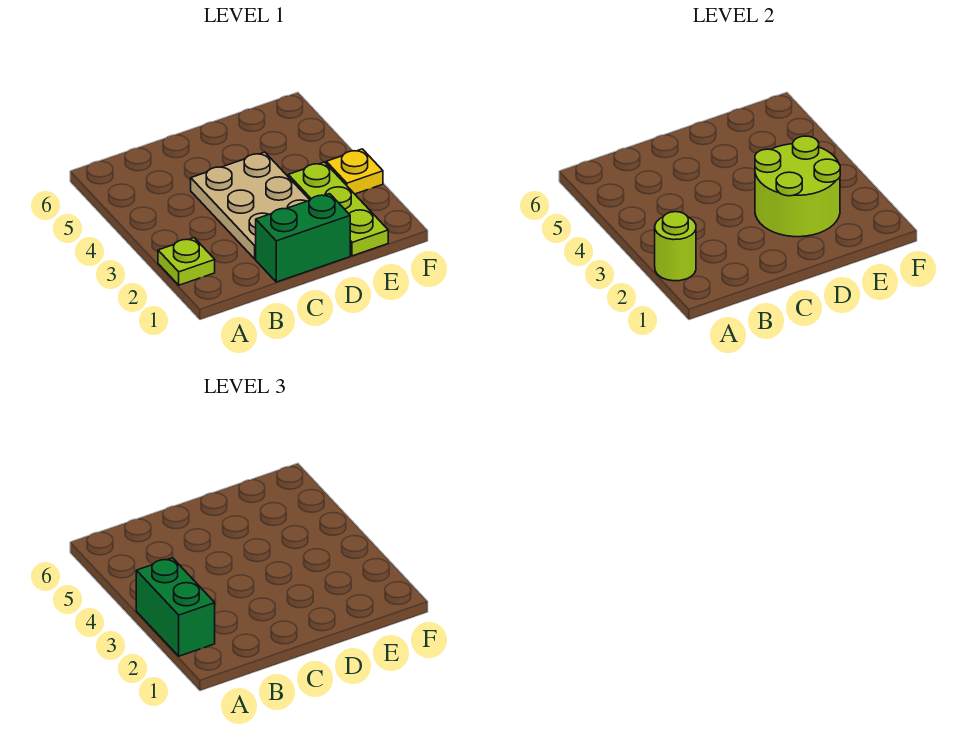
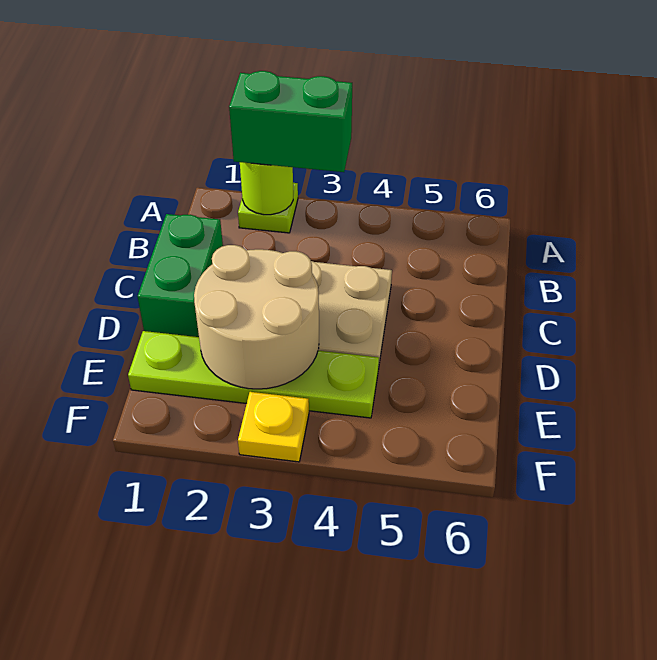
lime 2x2 round brick [755,136,840,237] -> tan 2x2 round brick [194,245,319,389]
lime 1x3 plate [288,162,388,256] -> lime 1x4 plate [128,331,379,418]

